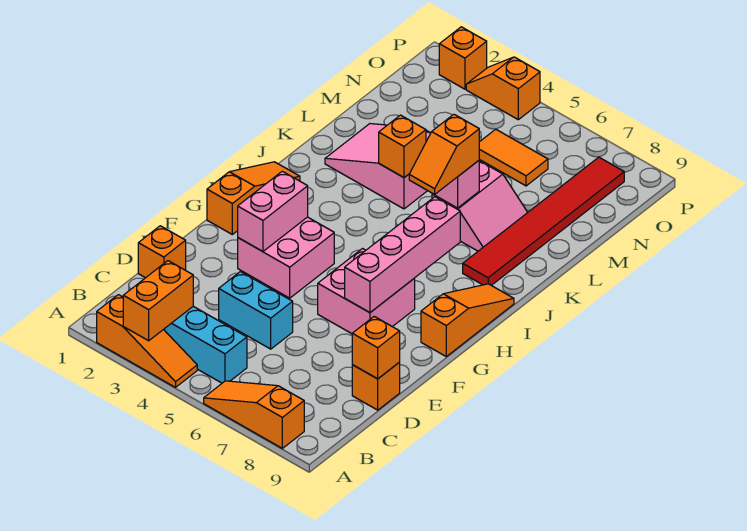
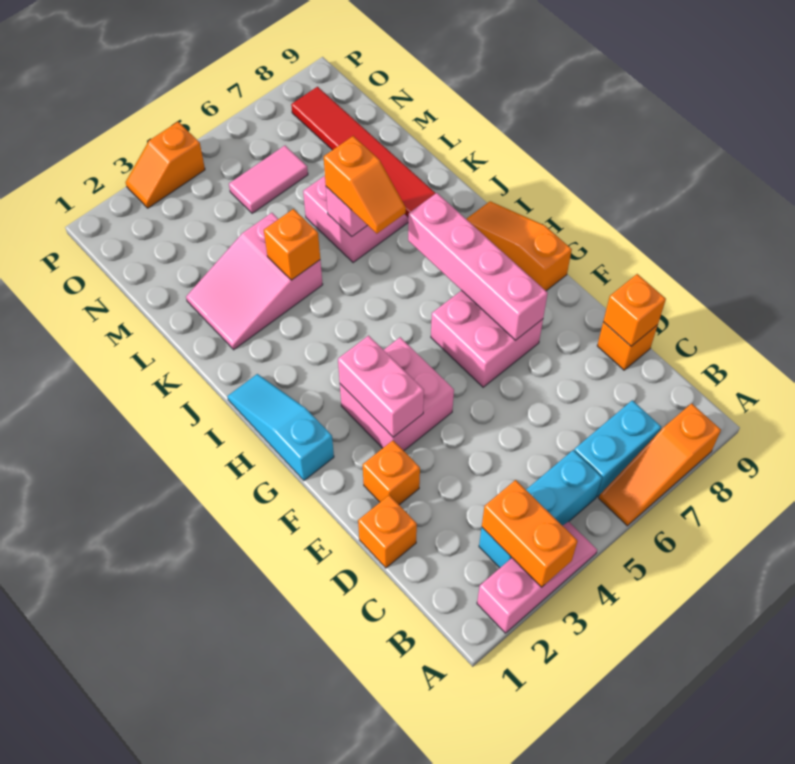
orange 1x3 slope [97,295,197,387] -> pink 1x3 slope [477,522,597,633]
cyan 1x2 brick [219,272,293,349] -> cyan 1x2 brick moved to [574,400,661,497]
orange 1x3 slope [207,162,300,234] -> cyan 1x3 slope [227,374,334,480]
orange 1x2 tile [479,129,548,186] -> pink 1x2 tile [229,146,308,213]
orange 1x1 brick [439,27,487,89] -> orange 1x1 brick moved to [363,441,420,505]

